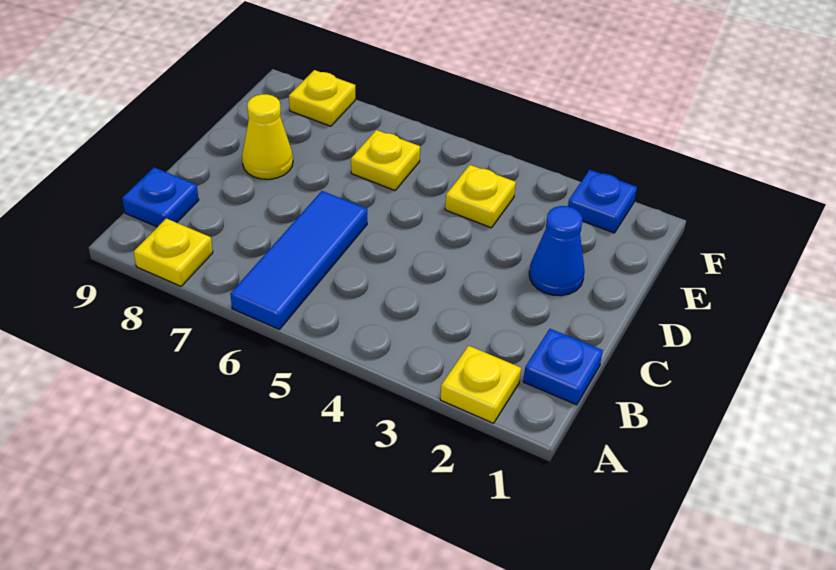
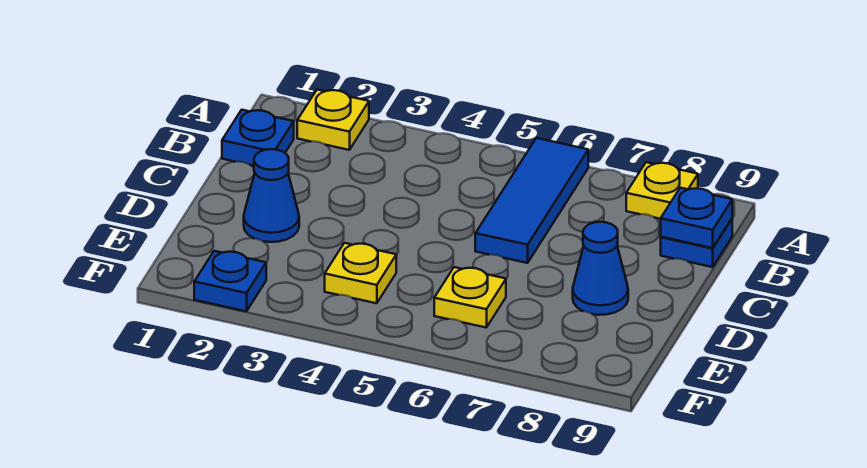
none -> blue 1x1 plate [661,188,732,248]
yellow 1x1 cone [242,94,293,179] -> blue 1x1 cone [573,222,628,315]
yellow 1x1 plate [289,70,355,126] -> none

